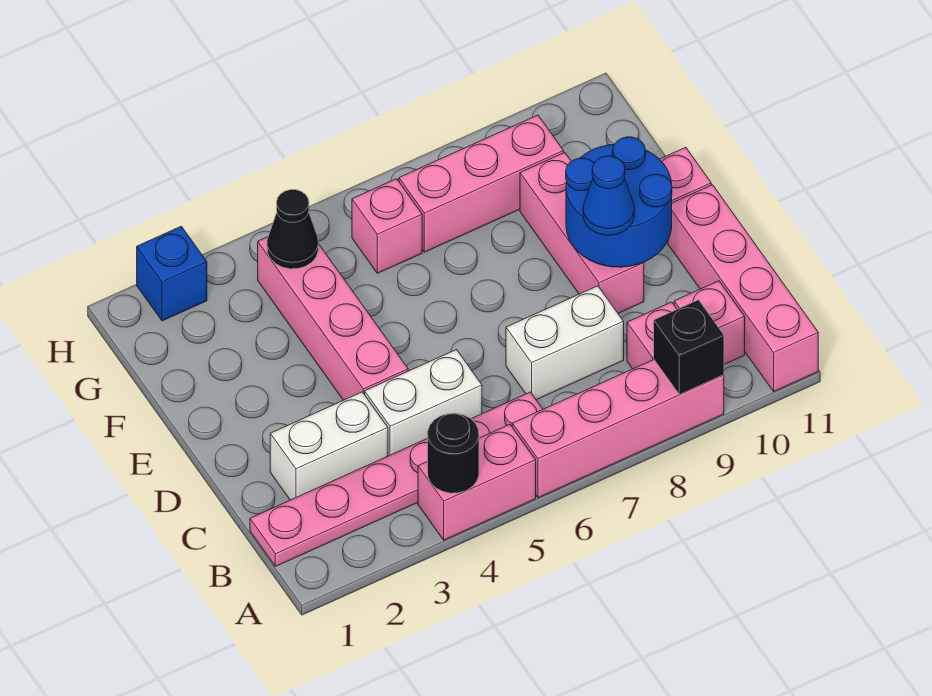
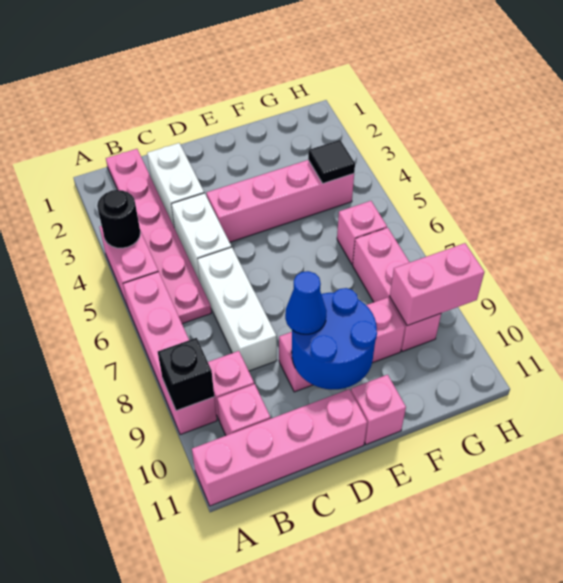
white 1x2 brick [506,286,624,400] -> white 1x3 brick [198,247,277,371]
black 1x1 cone [267,190,318,269] -> black 1x1 tile [308,140,355,183]
none -> pink 1x2 brick [390,243,484,326]
blue 1x1 brick [137,226,207,321] -> none

